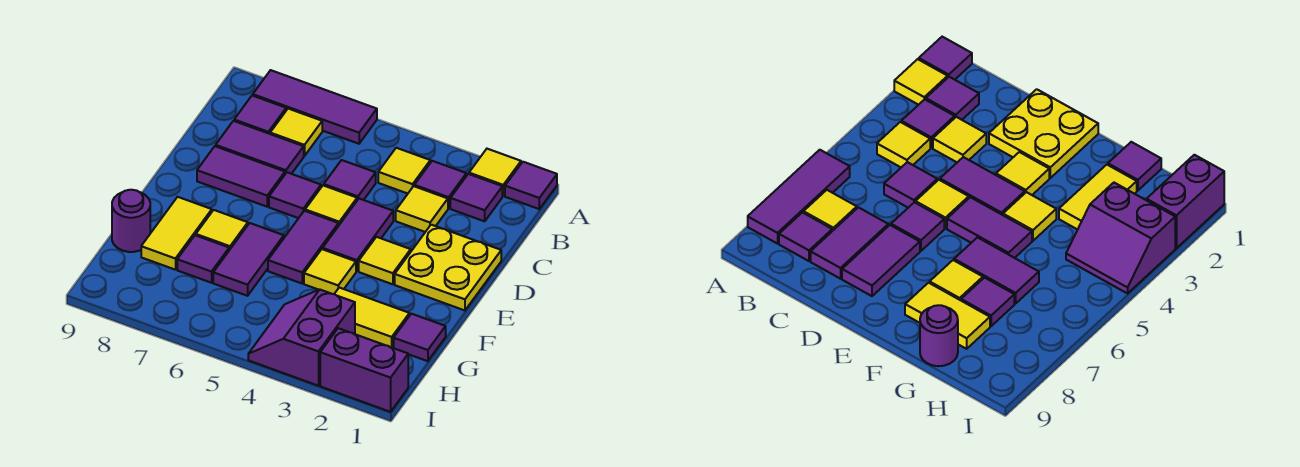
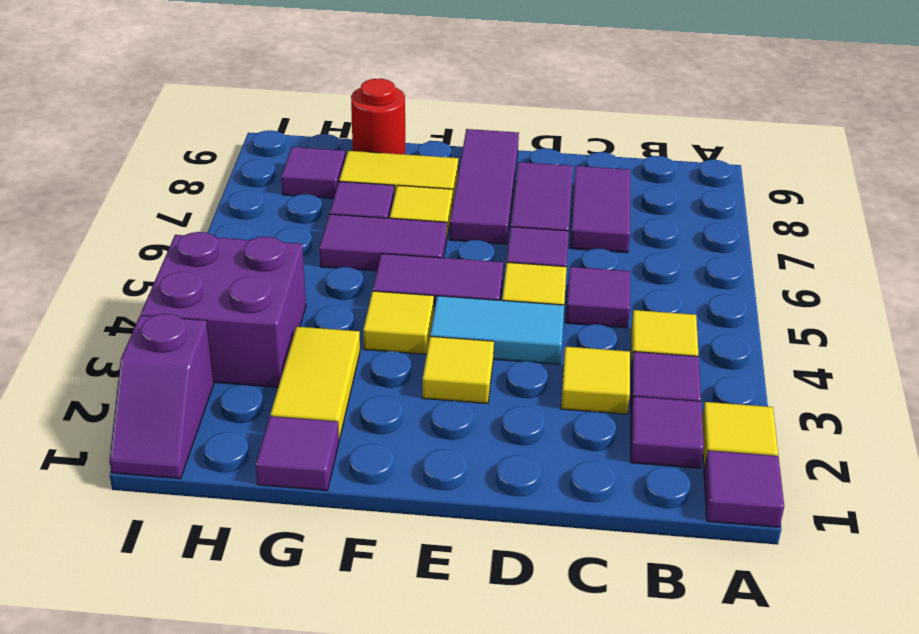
purple 1x3 tile [253,70,377,144] -> purple 1x3 tile moved to [450,129,519,244]
yellow 1x1 tile [270,109,322,156] -> none
purple 1x1 tile [234,95,286,134] -> purple 1x1 tile moved to [281,147,345,198]
yellow 2x2 plate [395,225,501,310] -> none
purple 1x2 tile [323,199,393,271] -> cyan 1x2 tile [430,296,564,364]
purple 1x1 round brick [112,190,150,252] -> red 1x1 round brick [351,79,405,154]
purple 2x2 slope [248,290,355,386] -> purple 2x2 brick [141,232,306,387]
purple 1x2 brick [320,328,408,412] -> purple 1x2 slope [110,314,214,479]

